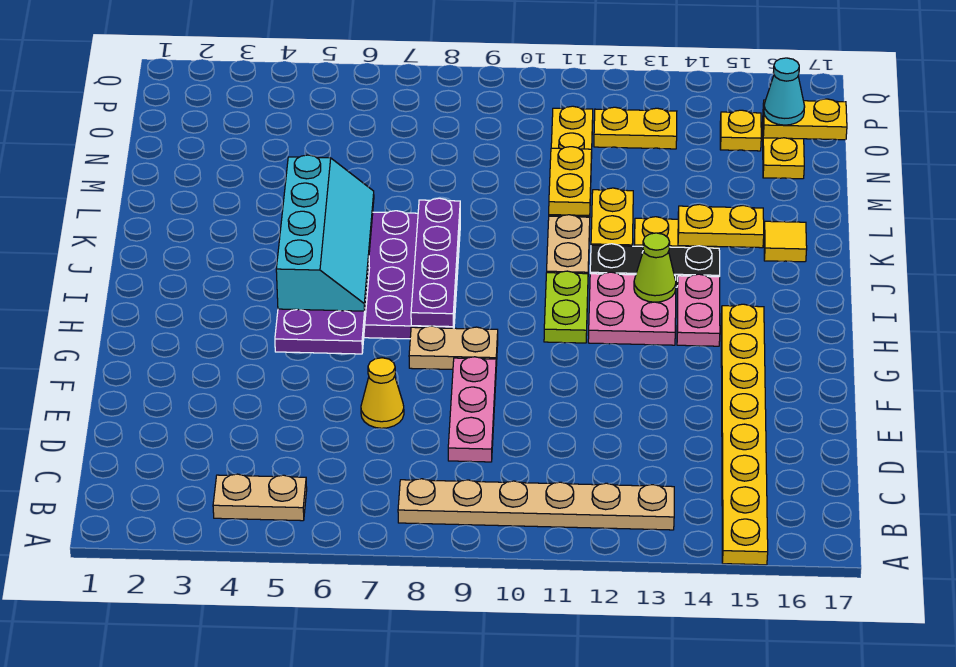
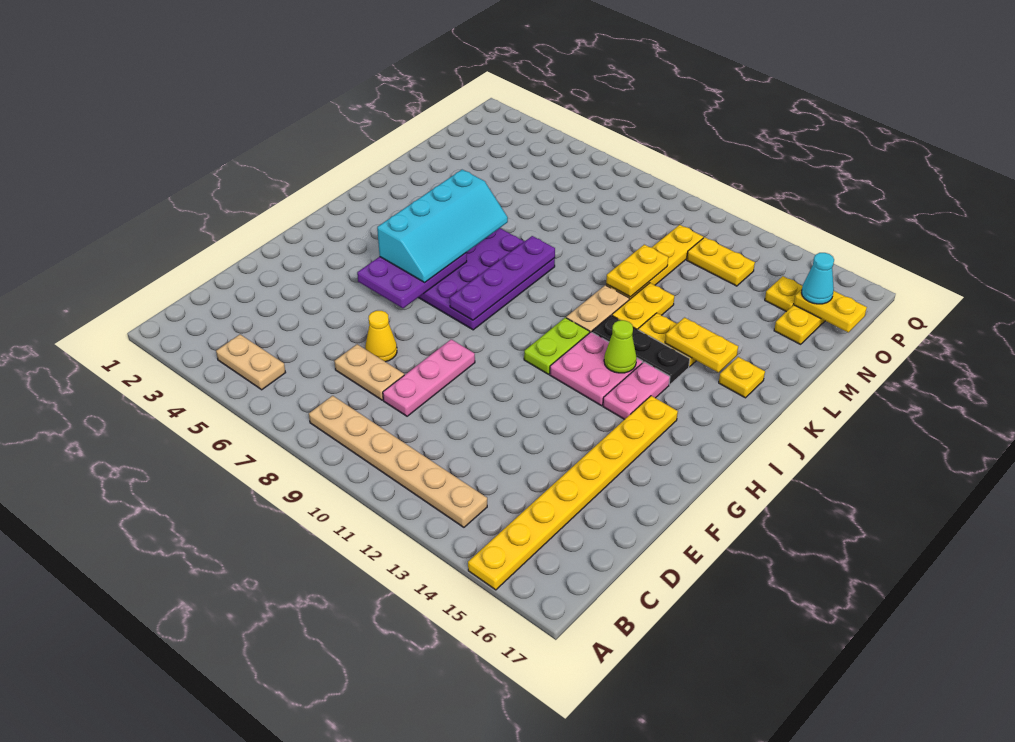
tan 1x2 plate [409,326,498,369] -> tan 1x2 plate moved to [334,344,404,400]
yellow 1x1 tile [764,221,807,262] -> yellow 1x1 plate [719,357,765,398]

